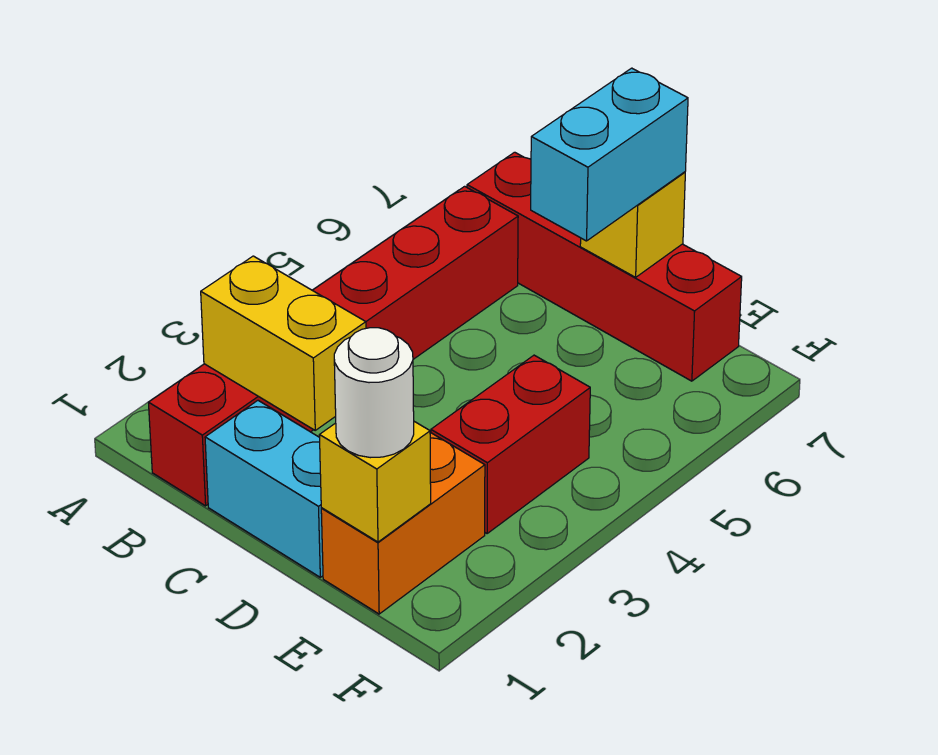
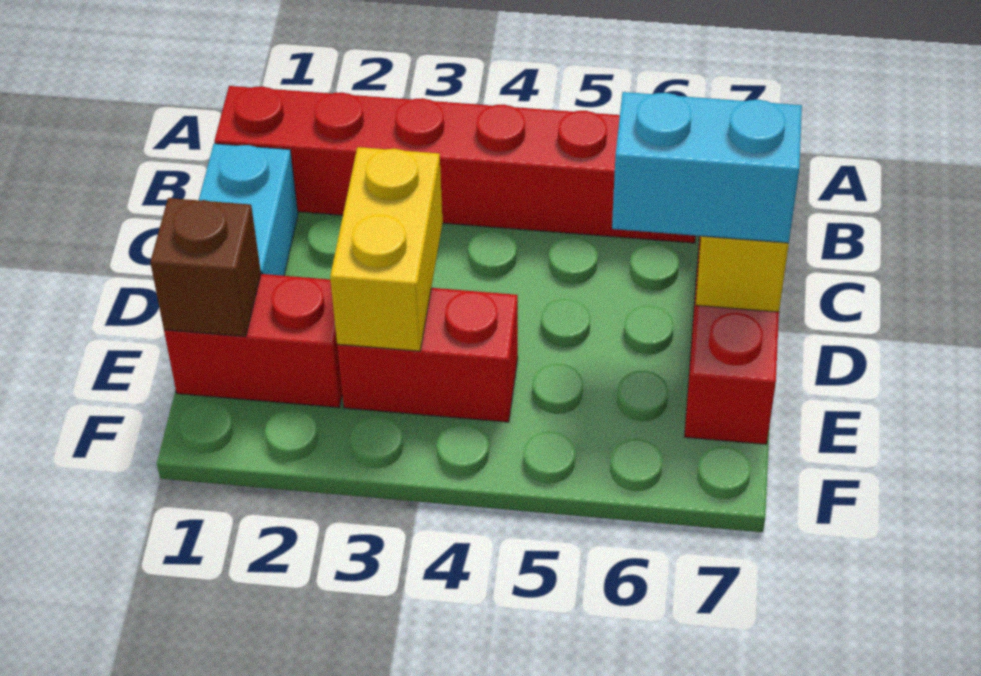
yellow 1x2 brick [201,256,366,430] -> yellow 1x2 brick moved to [330,147,443,351]
orange 1x2 brick [321,432,485,614] -> red 1x2 brick [164,274,342,408]
yellow 1x1 brick [319,422,431,542] -> brown 1x1 brick [150,198,261,337]
white 1x1 round brick [334,328,414,458] -> none

